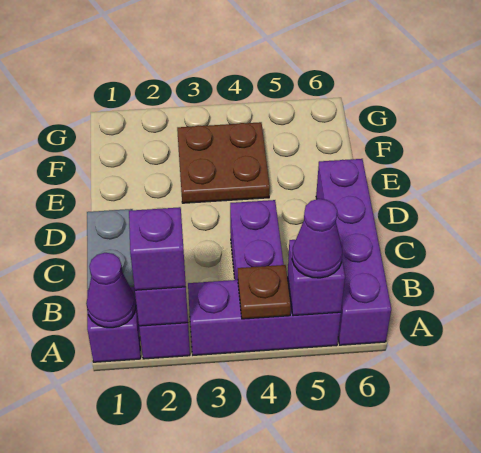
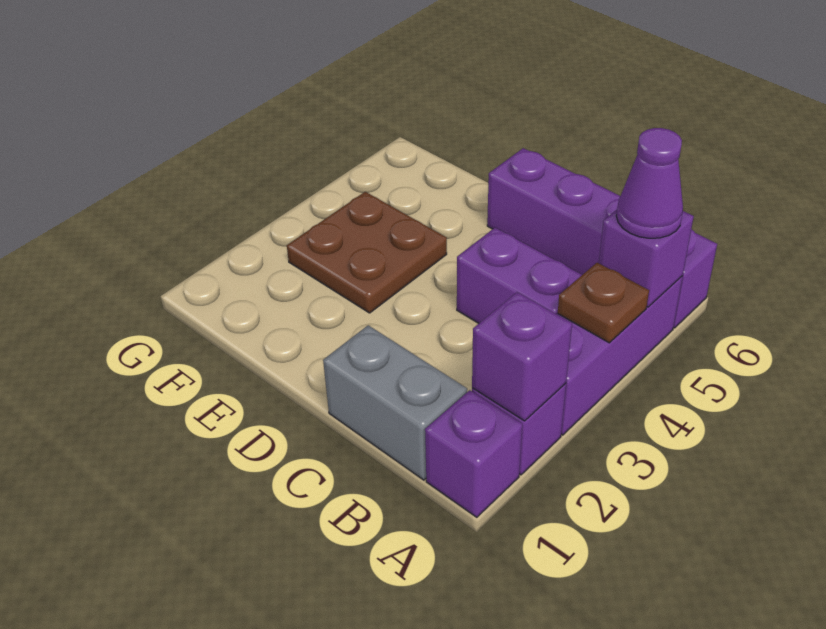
purple 1x1 cone [86,253,136,328] -> none
purple 1x1 brick [129,207,186,290] -> none

